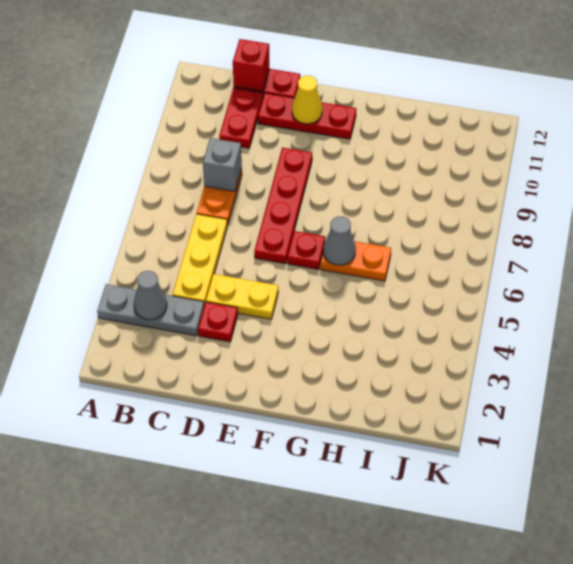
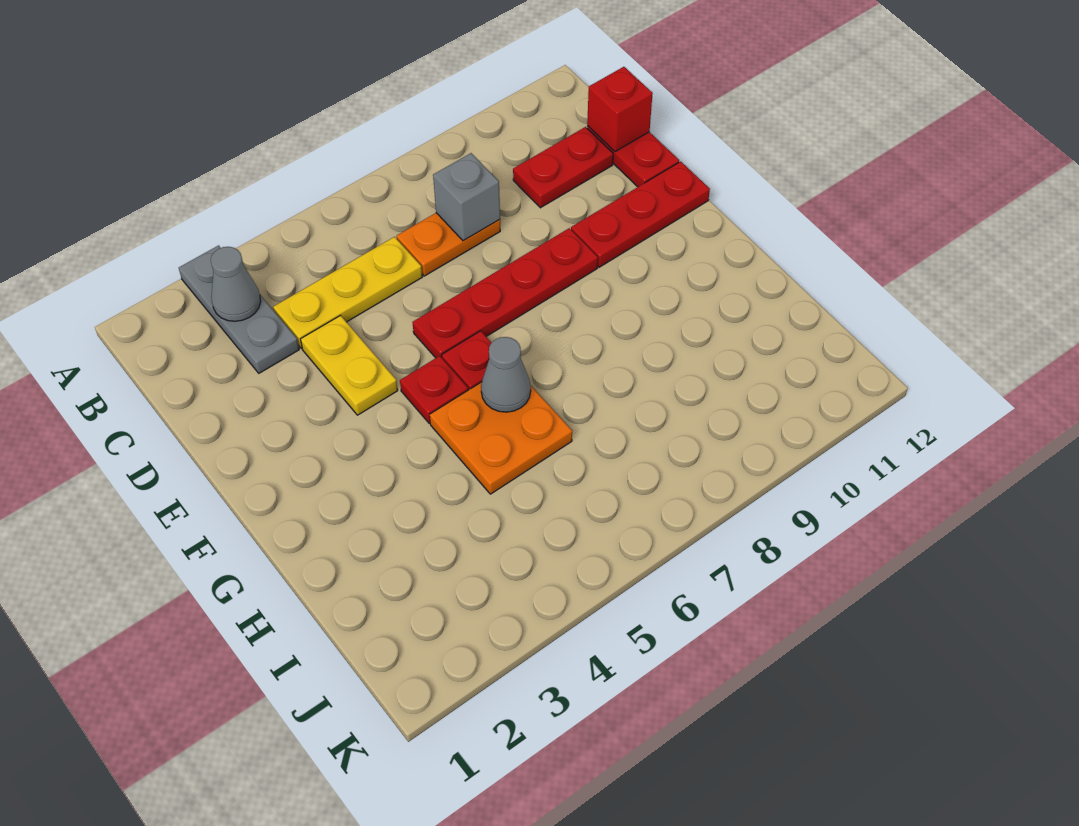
red 1x1 plate [198,302,238,342] -> red 1x1 plate moved to [400,356,468,423]
red 1x3 plate [258,93,356,139] -> red 1x3 plate turned to [571,162,710,267]
yellow 1x1 cone [292,76,322,124] -> none
orange 1x2 plate [320,238,391,281] -> orange 2x2 plate [430,382,572,494]

